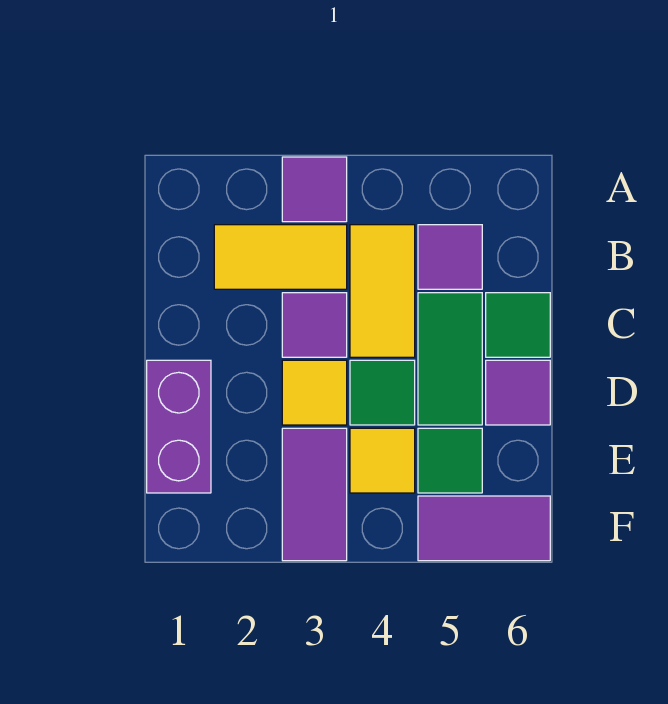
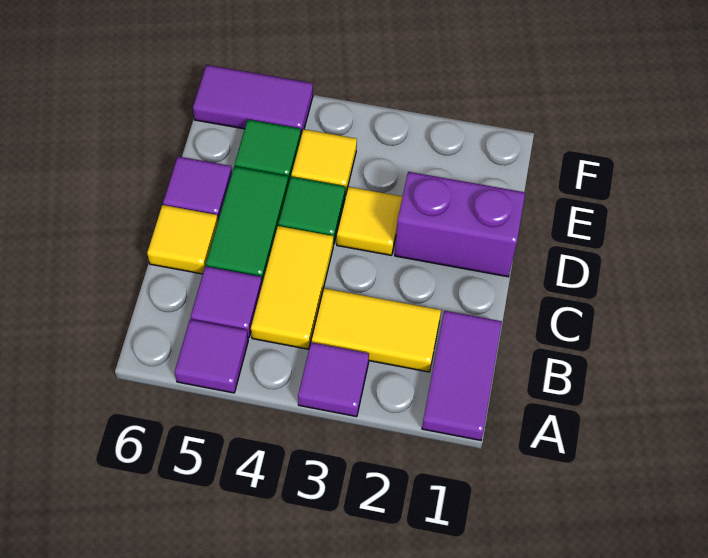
purple 1x1 tile [282,293,347,357] -> purple 1x1 tile moved to [175,320,248,393]
green 1x1 tile [486,293,550,357] -> yellow 1x1 tile [147,205,218,274]
purple 1x2 brick [147,360,211,493] -> purple 1x2 brick turned to [395,172,525,277]
purple 1x2 tile [282,428,347,561] -> purple 1x2 tile moved to [422,311,502,440]

